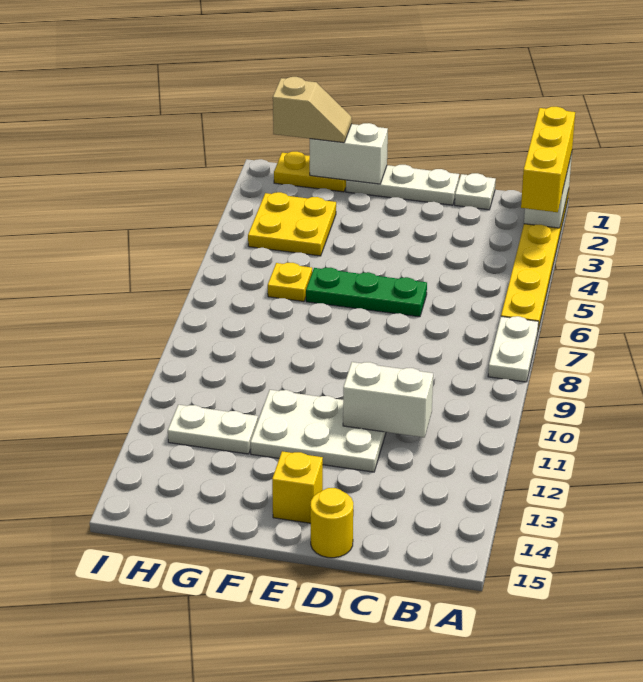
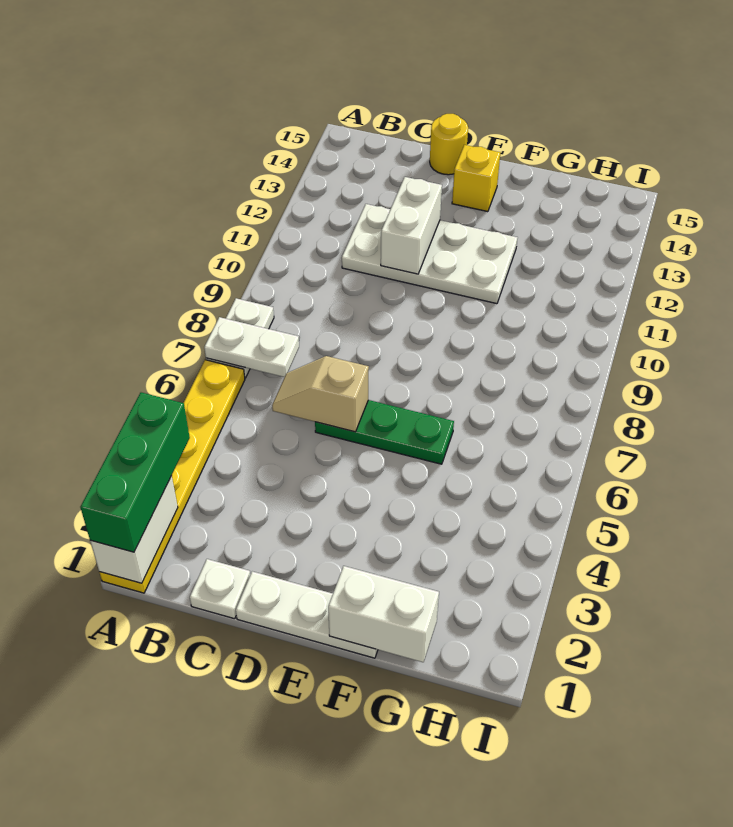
yellow 1x3 brick [521,107,575,212] -> green 1x3 brick [80,392,190,552]
white 1x2 brick [343,362,433,437] -> white 1x2 brick turned to [381,177,442,274]
white 2x3 plate [250,390,386,472] -> white 2x4 plate [342,204,518,304]
yellow 1x2 plate [274,152,346,192] -> none
tan 1x2 slope [273,77,352,143] -> tan 1x2 slope moved to [272,356,369,432]
yellow 2x2 plate [248,192,336,256] -> none
yellow 1x1 plate [268,263,312,301] -> none
white 1x2 plate [168,405,258,454] -> white 1x2 plate moved to [204,317,299,377]

